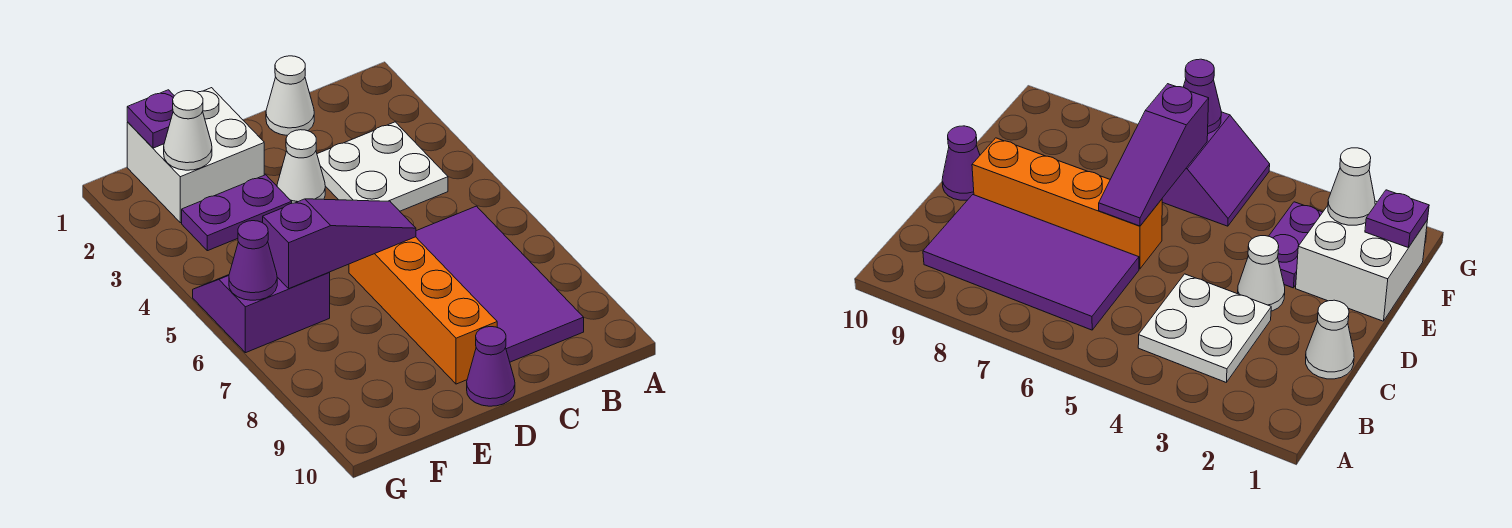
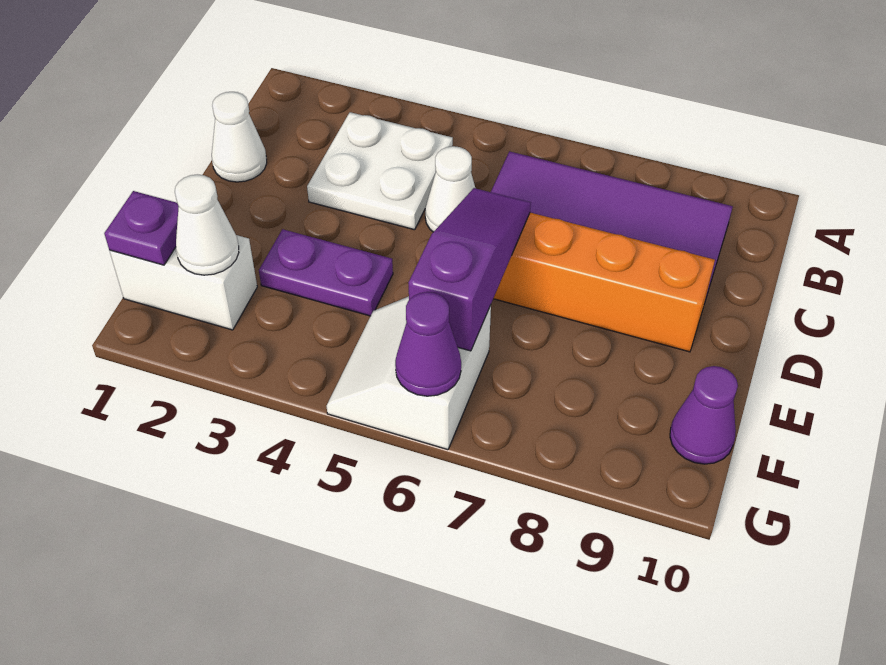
white 1x1 cone [277,130,325,203] -> white 1x1 cone moved to [425,146,475,232]
purple 1x1 cone [467,327,515,406] -> purple 1x1 cone moved to [670,366,738,464]
white 2x2 brick [127,88,264,223] -> white 1x2 brick [110,235,257,330]
purple 1x2 plate [182,175,292,251] -> purple 1x2 plate turned to [259,229,393,316]
purple 2x2 slope [193,272,330,353] -> white 2x2 slope [327,296,491,450]

